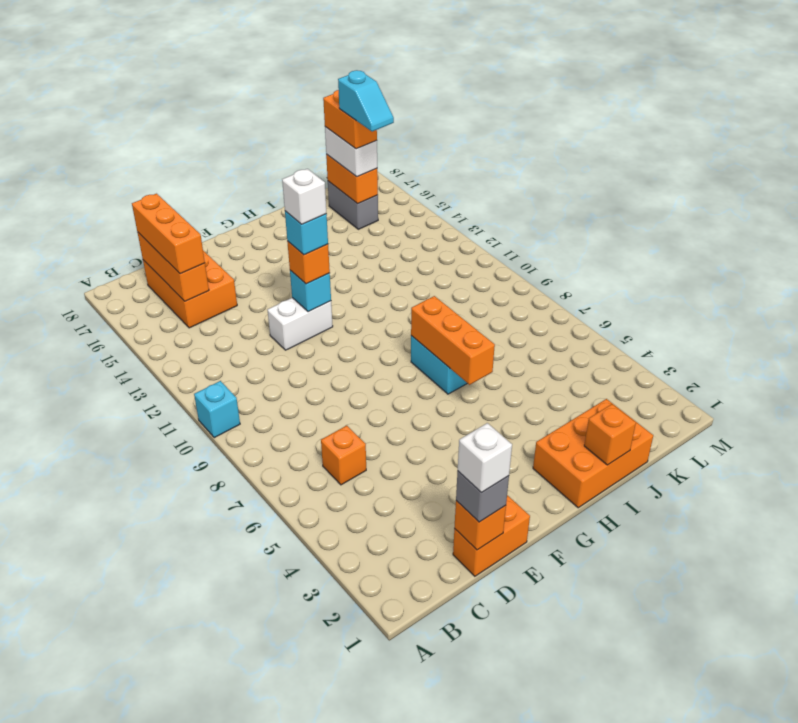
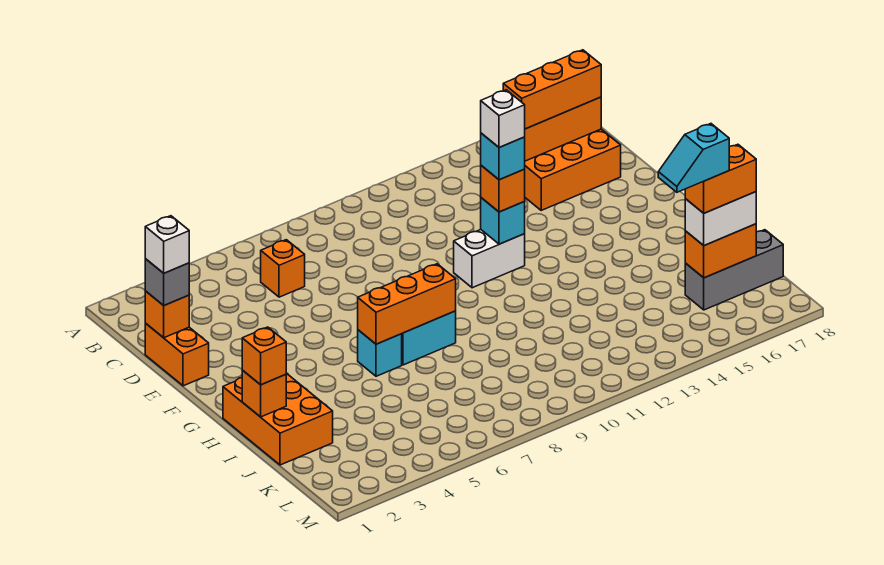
cyan 1x1 brick [194,381,240,438] -> cyan 1x1 brick moved to [358,330,402,376]
white 1x2 brick [268,298,333,350] -> white 1x2 brick turned to [454,230,525,288]
none -> orange 1x1 brick [242,327,286,385]
grey 1x2 brick [328,181,378,229] -> grey 1x3 brick [685,230,783,310]

